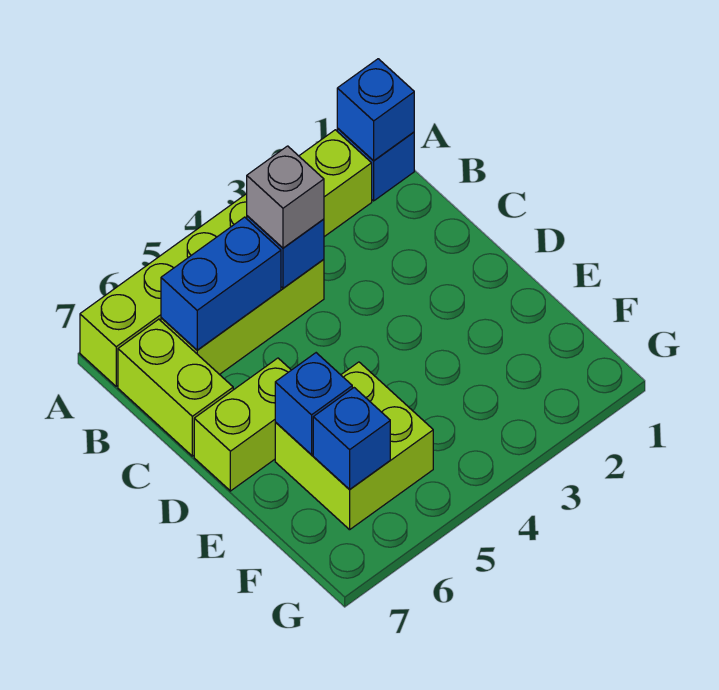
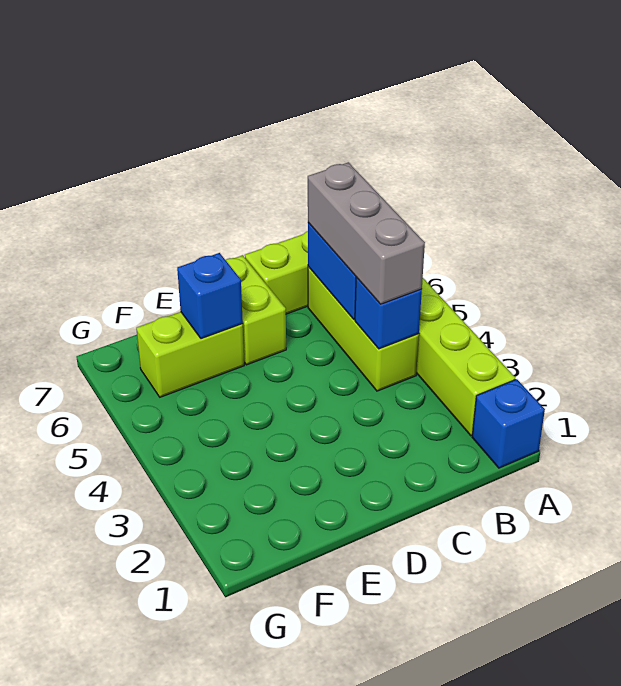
blue 1x1 brick [337,59,414,161] -> none
grey 1x1 brick [247,146,324,248] -> grey 1x3 brick [308,162,425,304]
lime 2x2 brick [275,362,433,530] -> lime 1x2 brick [136,312,244,397]
blue 1x1 brick [313,388,390,490] -> none

